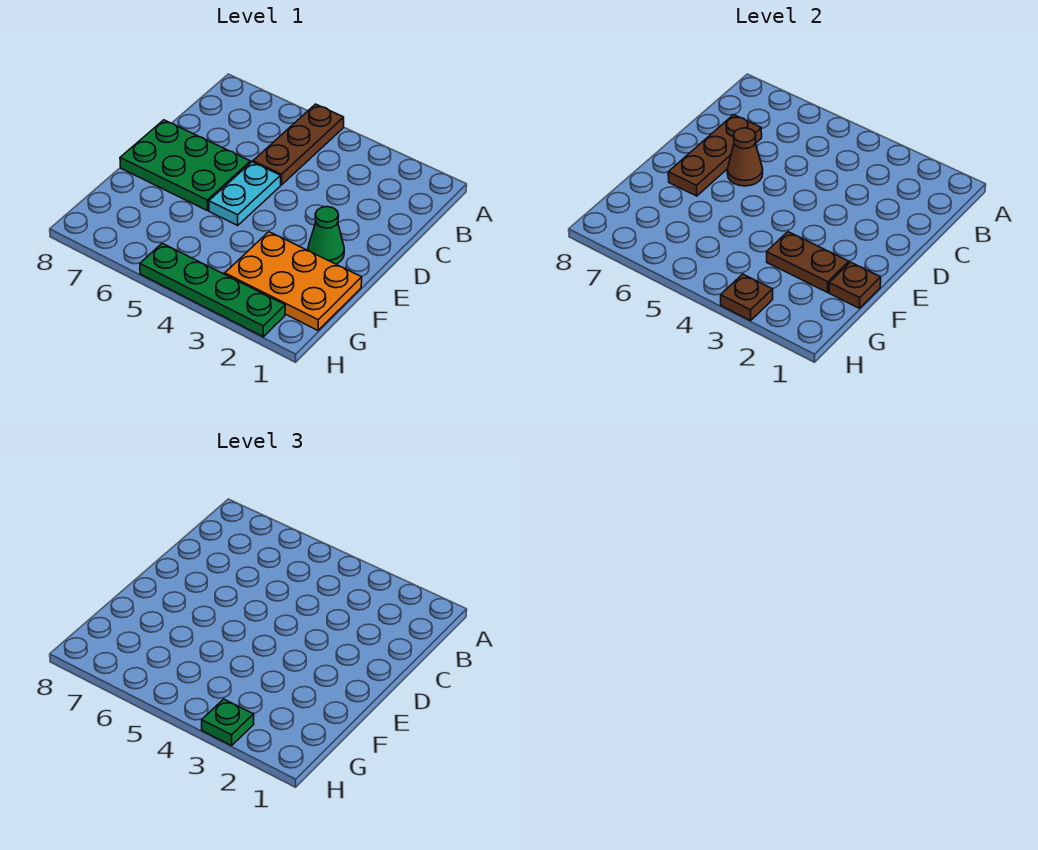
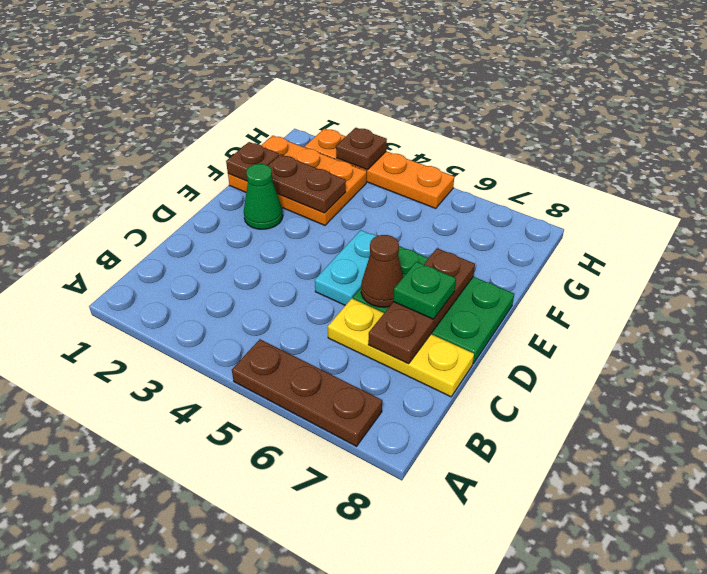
brown 1x3 plate [253,104,344,185] -> brown 1x3 plate turned to [232,339,382,446]
none -> yellow 1x3 plate [328,299,474,397]
green 1x4 plate [140,243,285,337] -> orange 1x4 plate [305,129,454,209]
green 1x1 plate [202,699,254,746] -> green 1x1 plate moved to [393,262,456,319]

